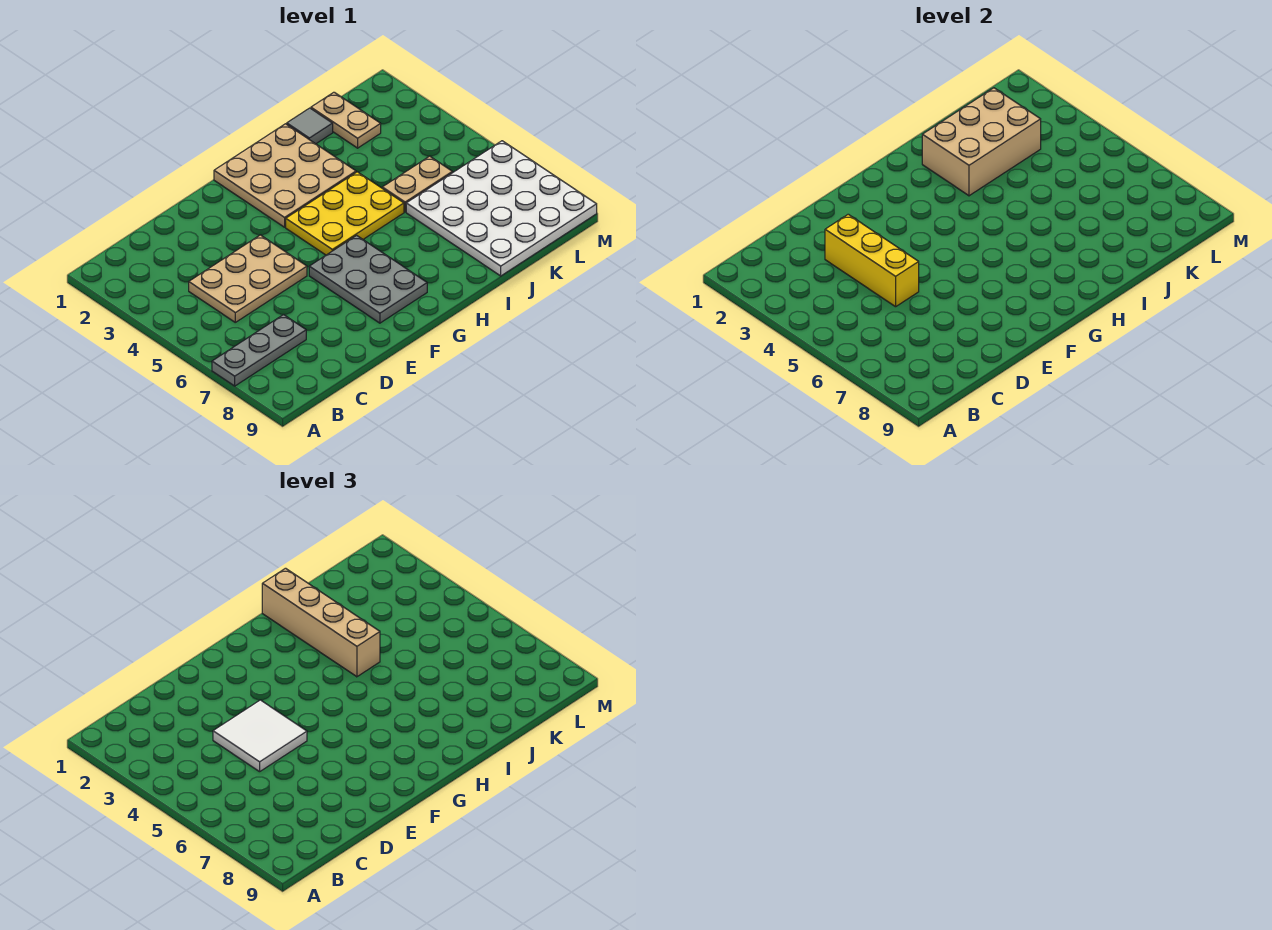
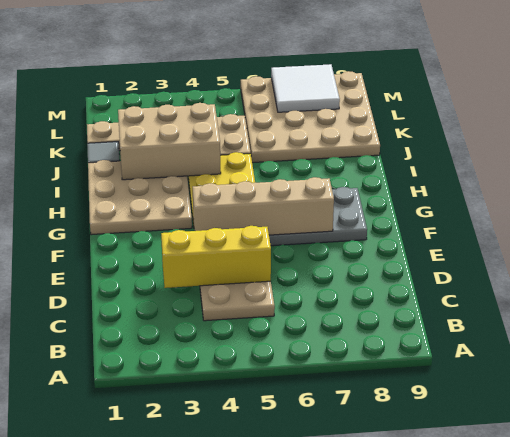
grey 1x3 plate [212,315,306,386] -> none
white 2x2 tile [213,700,307,772] -> white 2x2 tile moved to [271,64,340,112]
tan 1x4 brick [262,568,380,677] -> tan 1x4 brick moved to [193,177,334,235]
tan 2x3 brick [922,88,1041,196] -> tan 2x3 brick turned to [118,103,221,180]
white 4x4 plate [406,141,597,276] -> tan 4x4 plate [241,71,380,163]

